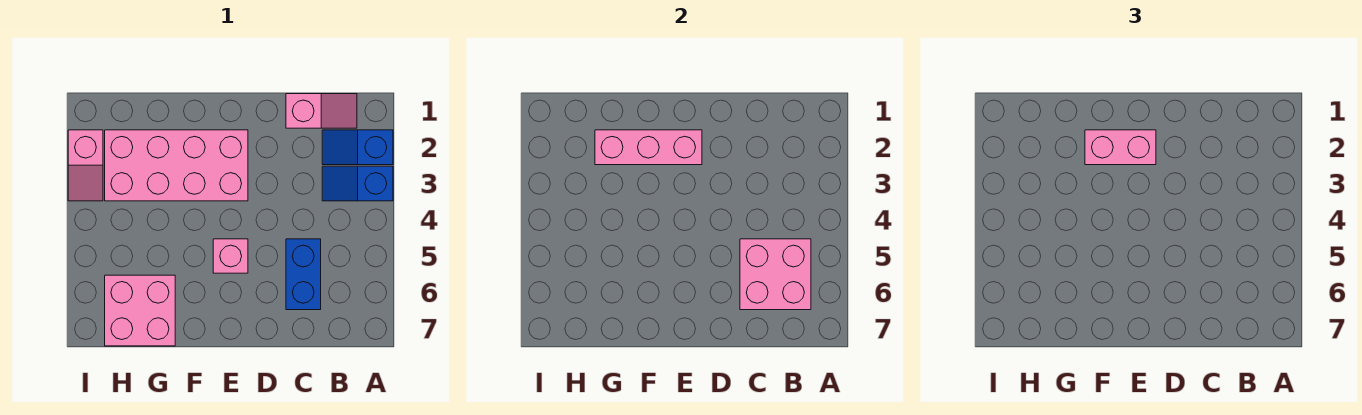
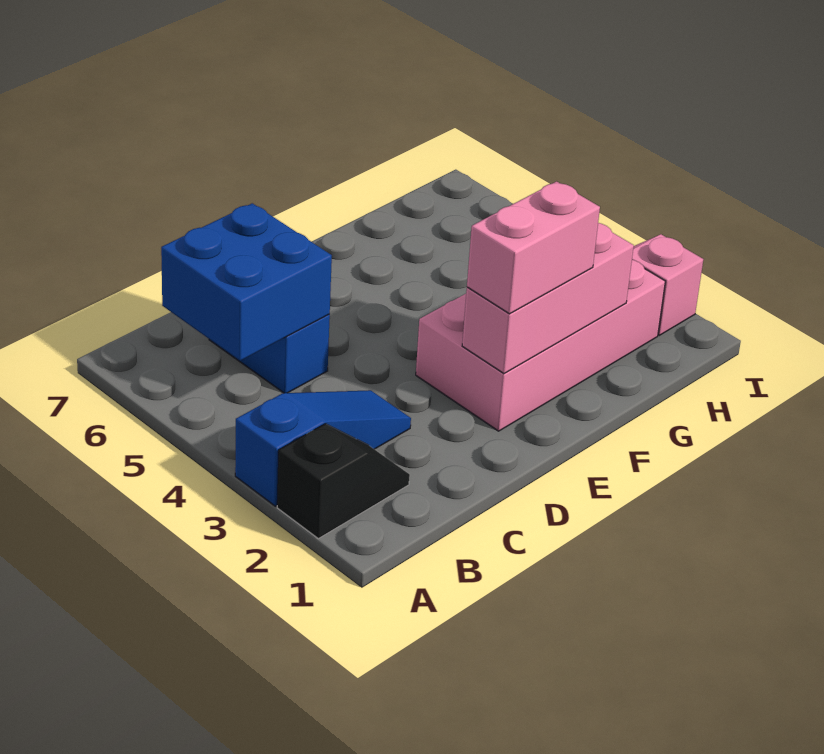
blue 1x2 slope [322,130,393,165] -> black 1x2 slope [277,424,410,539]
blue 1x2 slope [322,166,393,201] -> blue 1x3 slope [235,390,411,506]
pink 1x2 slope [286,94,357,128] -> none
pink 2x2 brick [740,239,811,310] -> blue 2x2 brick [161,203,332,361]
pink 1x1 brick [213,239,248,273] -> none
pink 2x2 brick [105,275,175,346] -> none

